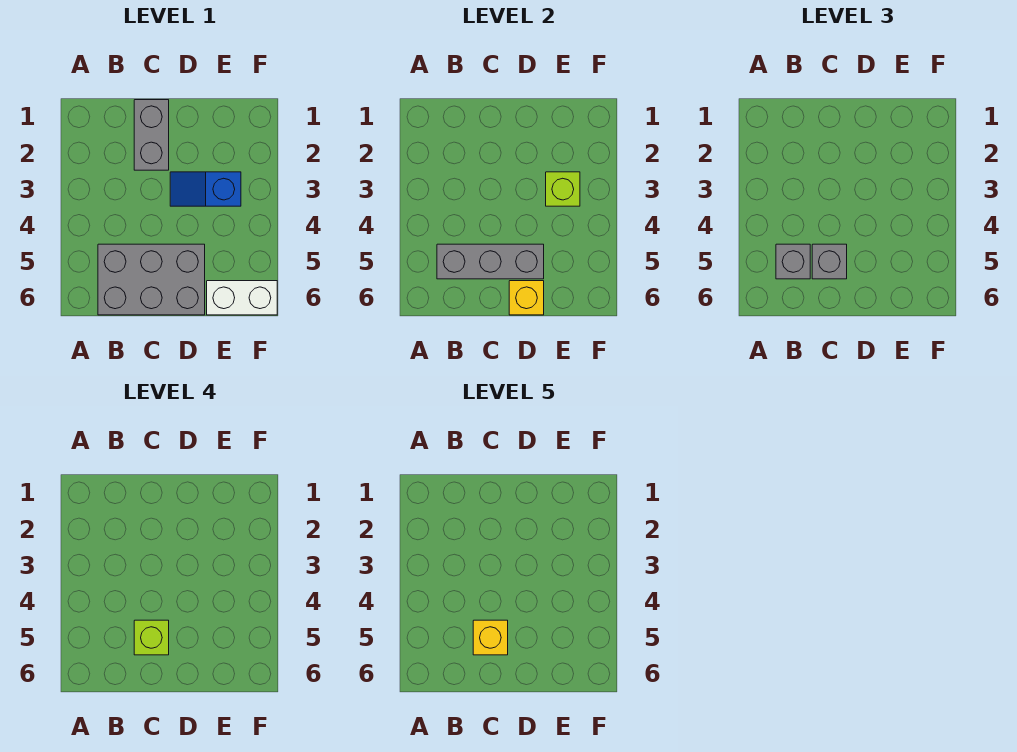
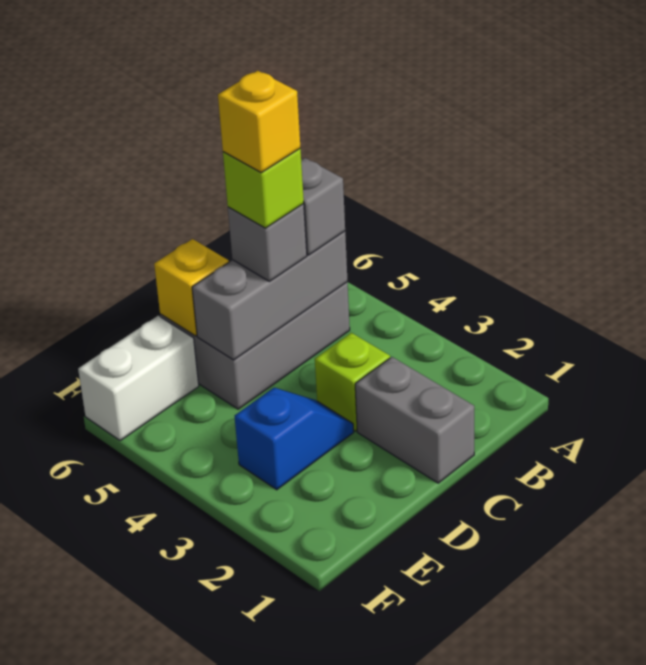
lime 1x1 brick [546,172,580,206] -> lime 1x1 brick moved to [315,333,390,431]

